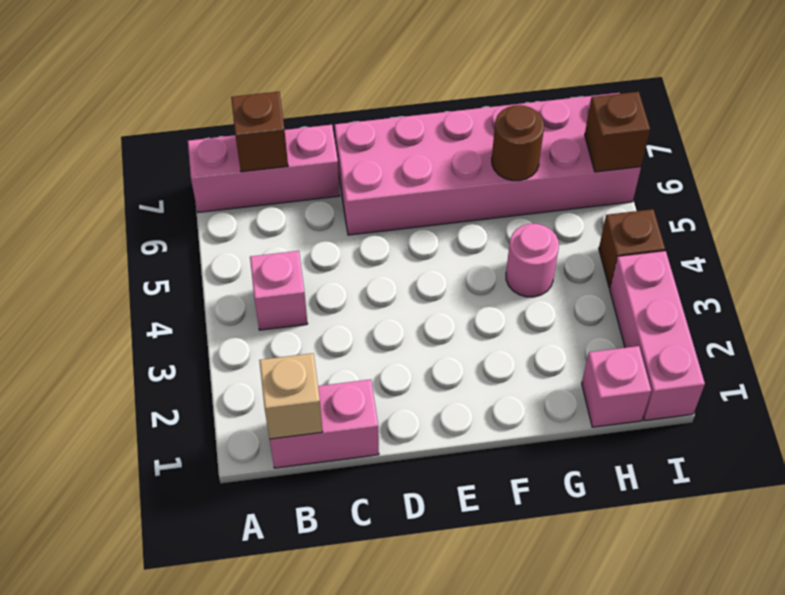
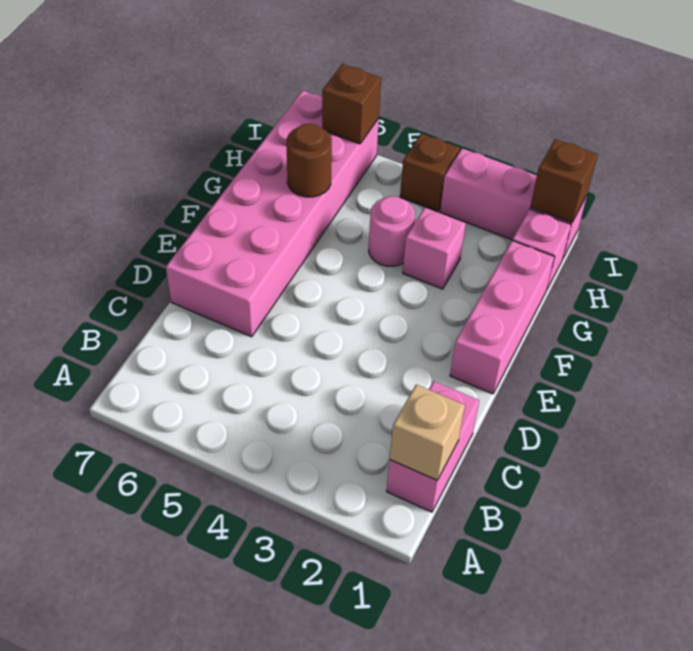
pink 1x3 brick [188,125,340,212] -> pink 1x3 brick moved to [450,240,554,394]
pink 1x1 brick [250,251,308,330] -> pink 1x1 brick moved to [403,208,466,289]
brown 1x1 brick [231,92,288,172] -> brown 1x1 brick moved to [530,139,598,223]

